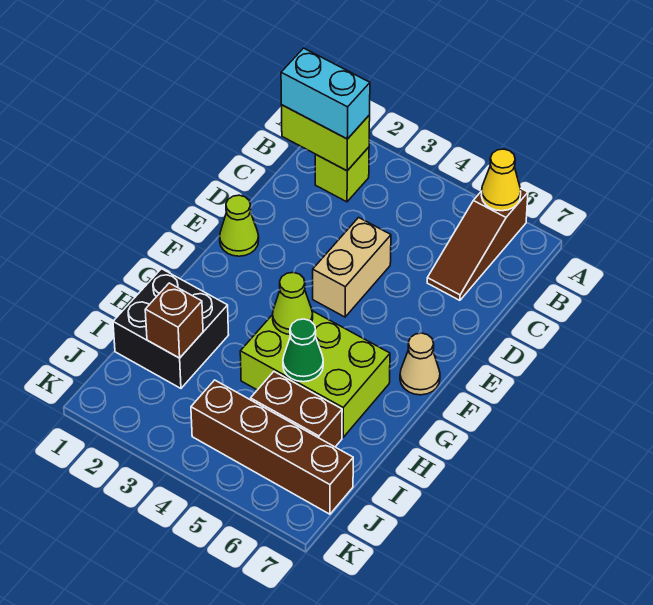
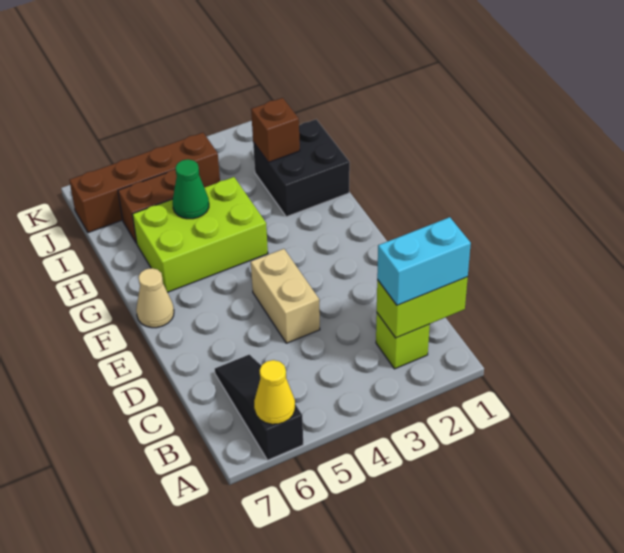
brown 1x3 slope [427,188,528,300] -> black 1x3 slope [215,355,303,460]
lime 1x1 cone [220,195,259,256] -> none
lime 1x1 cone [273,273,313,334] -> none

